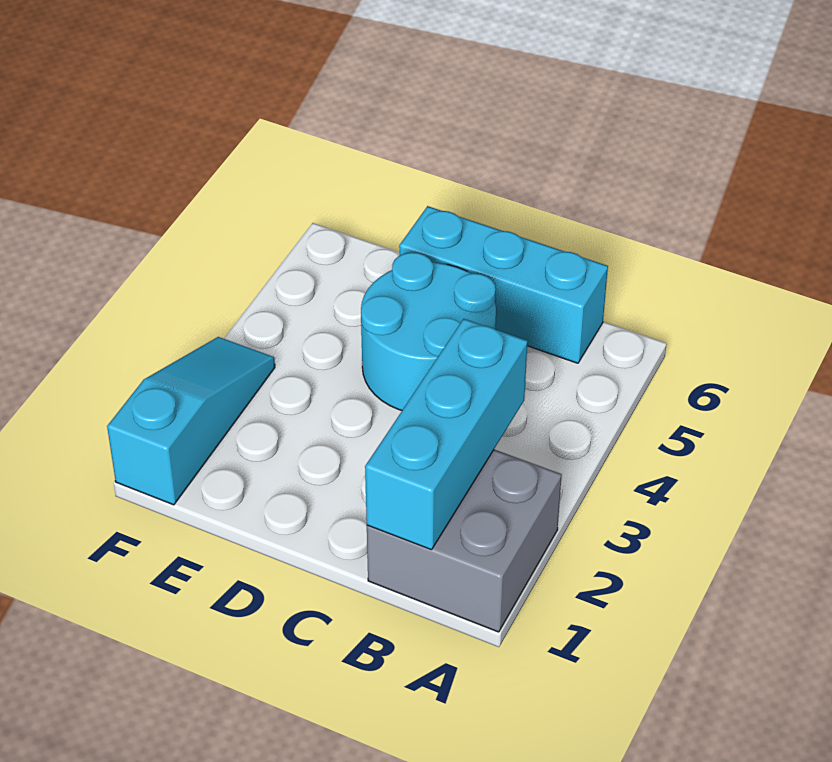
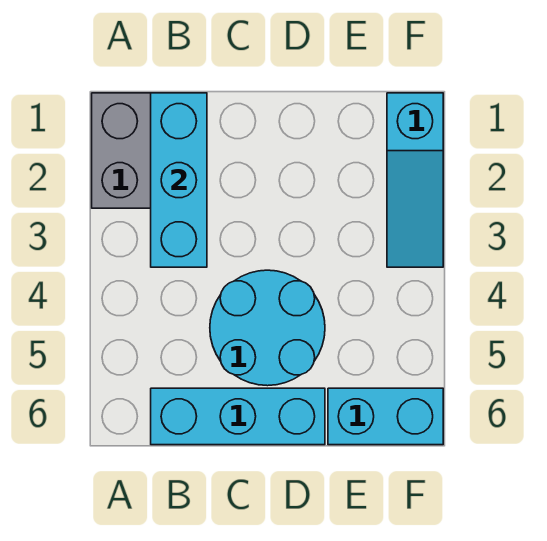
none -> cyan 1x2 brick [328,388,443,445]

